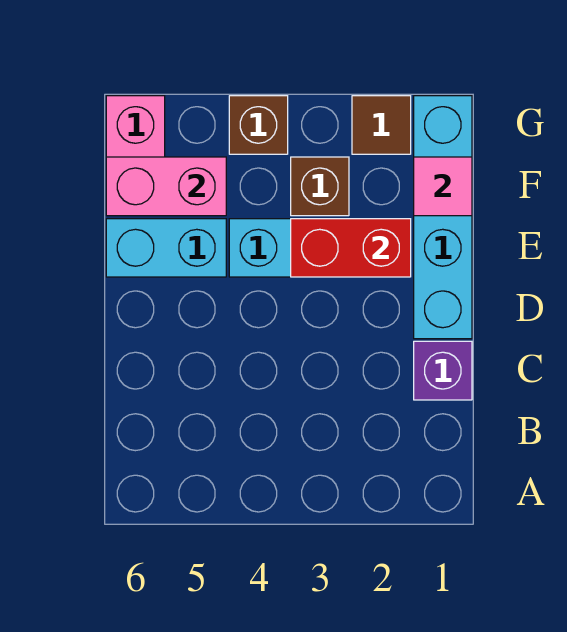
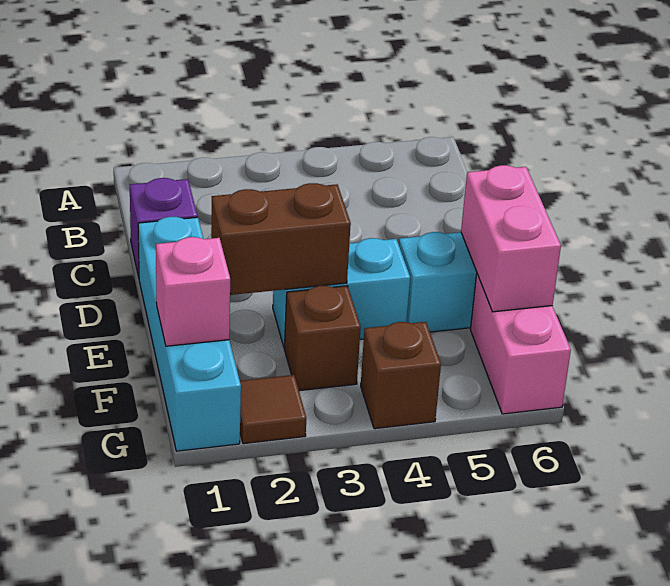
red 1x2 brick [291,219,411,277] -> brown 1x2 brick [211,183,351,295]
pink 1x1 tile [414,157,472,216] -> pink 1x1 brick [156,237,230,346]
pink 1x2 brick [106,157,226,216] -> pink 1x2 brick turned to [461,165,561,312]

